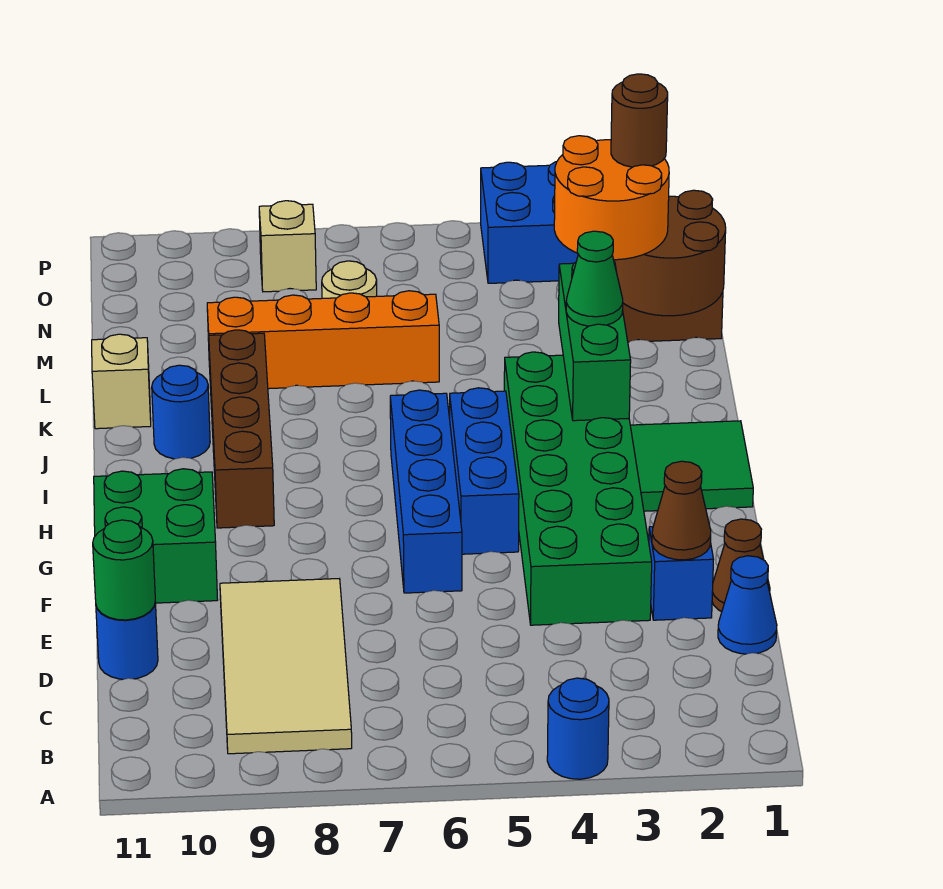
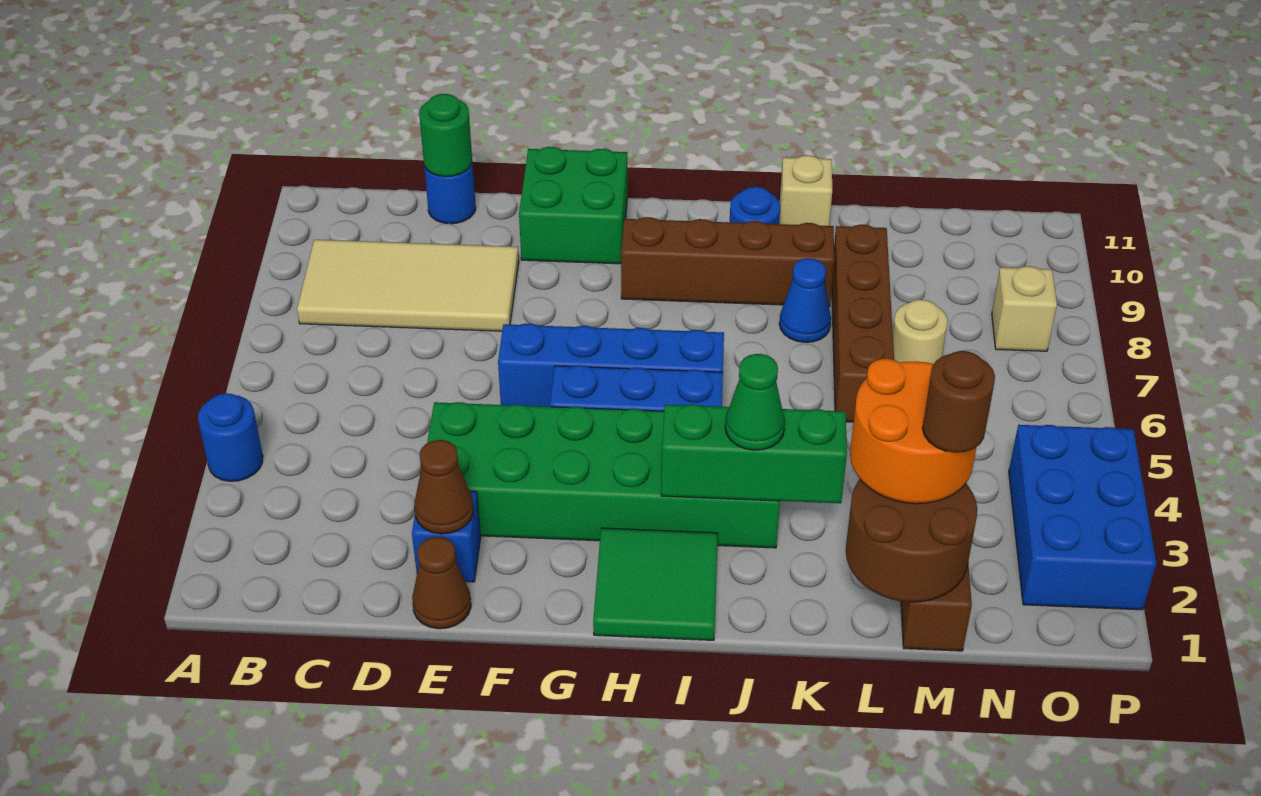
blue 1x1 cone [718,556,777,654] -> blue 1x1 cone moved to [779,258,831,342]
orange 1x4 brick [207,291,439,389] -> brown 1x4 brick [832,225,894,422]

